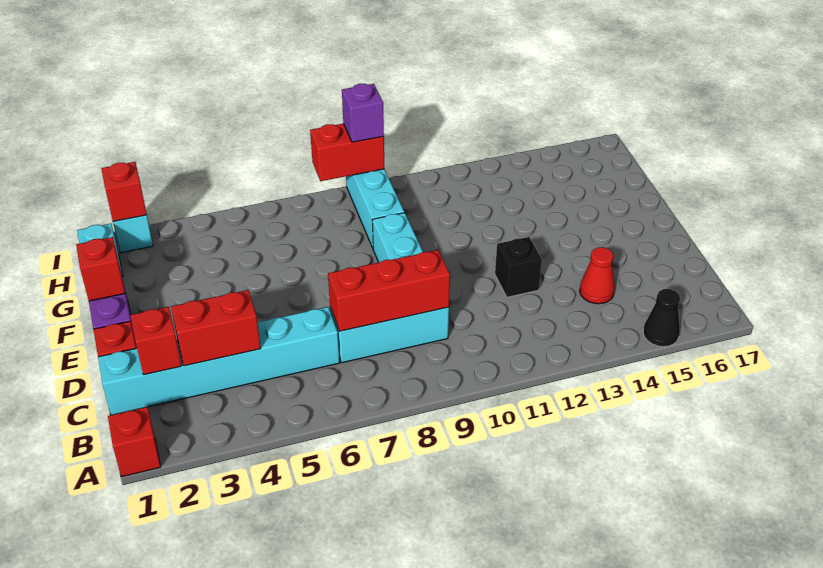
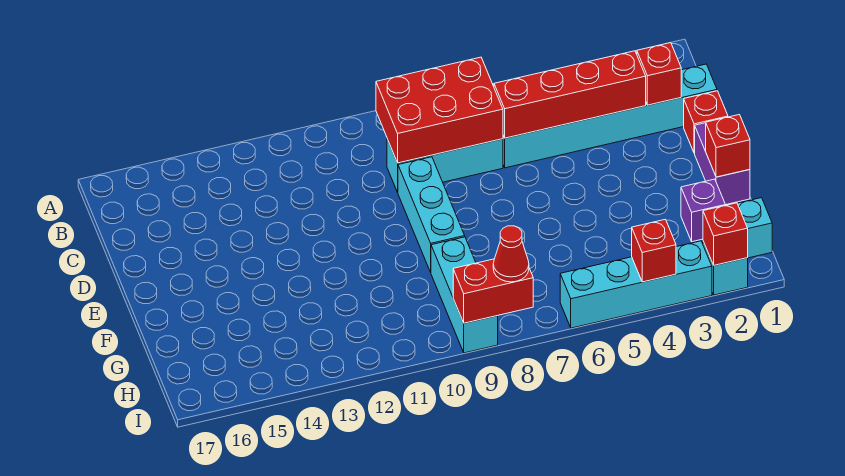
red 1x1 brick [108,407,161,477] -> red 1x1 brick moved to [632,219,676,282]
black 1x1 cone [643,289,680,347] -> none
red 1x2 brick [171,290,261,366] -> red 1x4 brick [494,51,646,138]
red 1x3 brick [328,250,450,331] -> red 2x3 brick [376,57,503,163]
red 1x1 cone [580,247,615,304] -> red 1x1 cone moved to [493,226,529,282]
black 1x1 brick [495,237,542,297] -> none
none -> cyan 1x4 brick [560,241,712,328]
purple 1x1 brick [342,84,384,142] -> purple 1x1 brick moved to [681,179,725,242]

